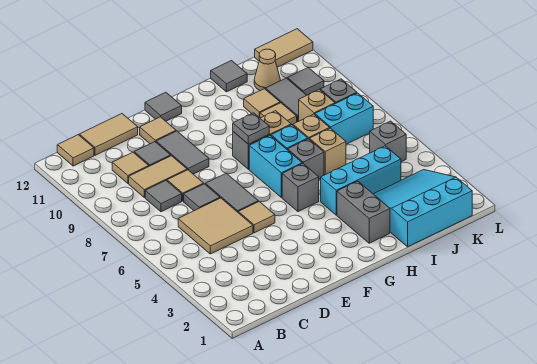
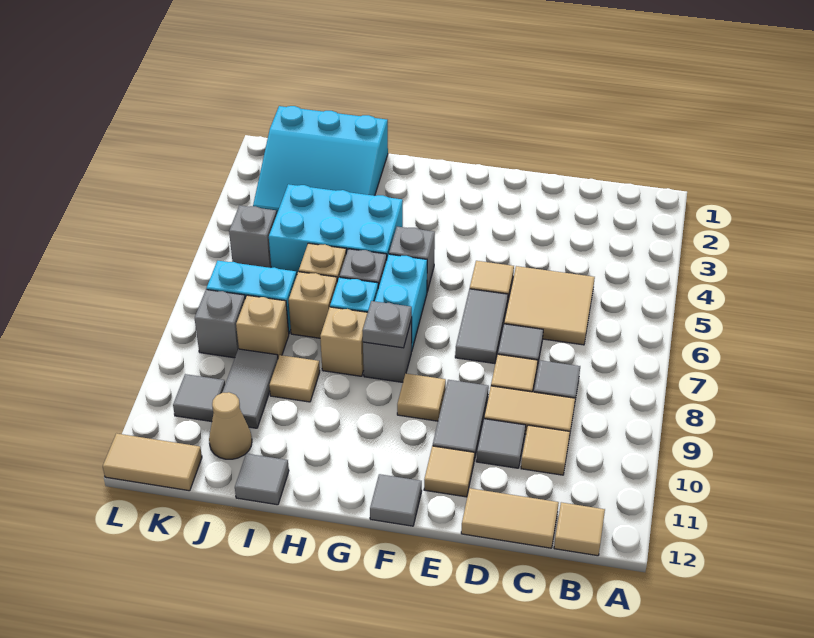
grey 1x2 brick [337,181,390,243] -> none
cyan 1x3 brick [321,146,401,215] -> cyan 2x3 brick [269,184,403,275]
tan 1x1 tile [244,89,280,118] -> tan 1x1 tile moved to [397,374,446,421]

